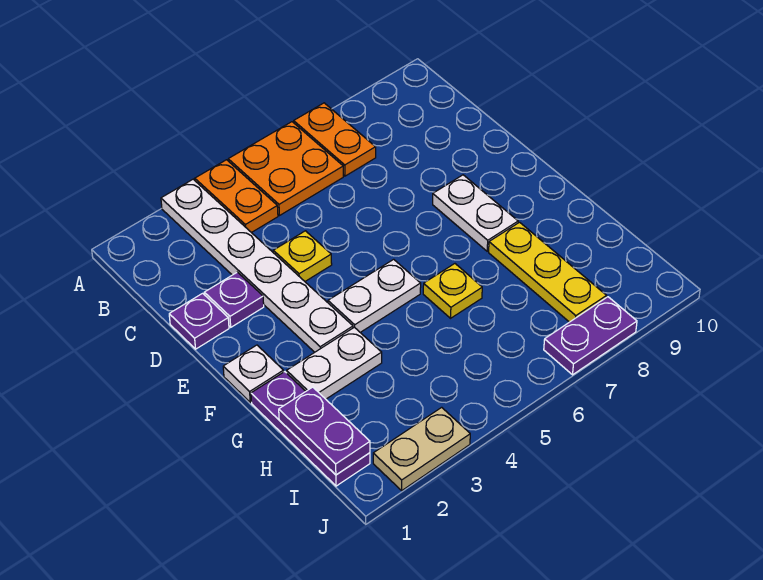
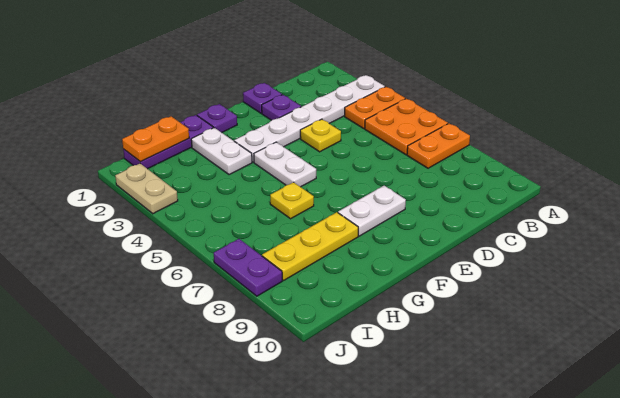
white 1x1 plate [223,345,284,402] -> purple 1x1 plate [197,104,237,133]
purple 1x2 plate [279,387,370,475] -> orange 1x2 plate [122,116,189,162]

